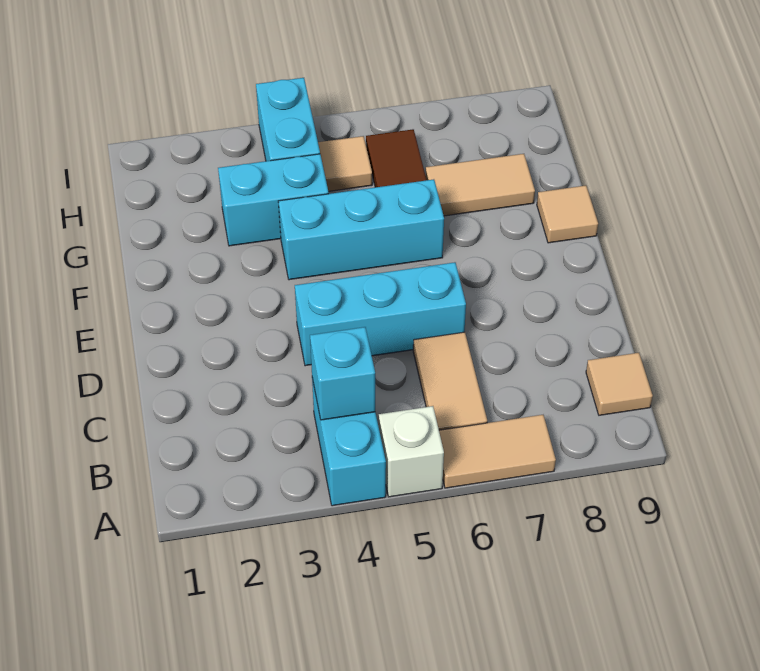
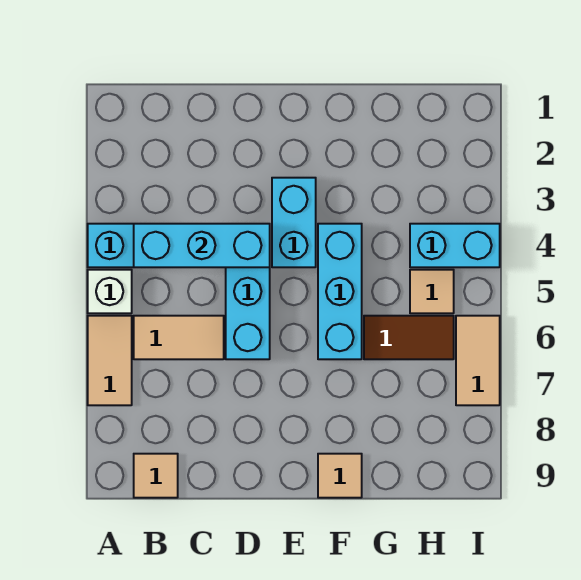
cyan 1x1 brick [310,327,375,420] -> cyan 1x3 brick [134,224,270,267]
cyan 1x2 brick [218,154,329,246] -> cyan 1x2 brick moved to [272,178,316,267]
tan 1x2 tile [426,154,535,216] -> tan 1x2 tile moved to [456,316,500,405]

